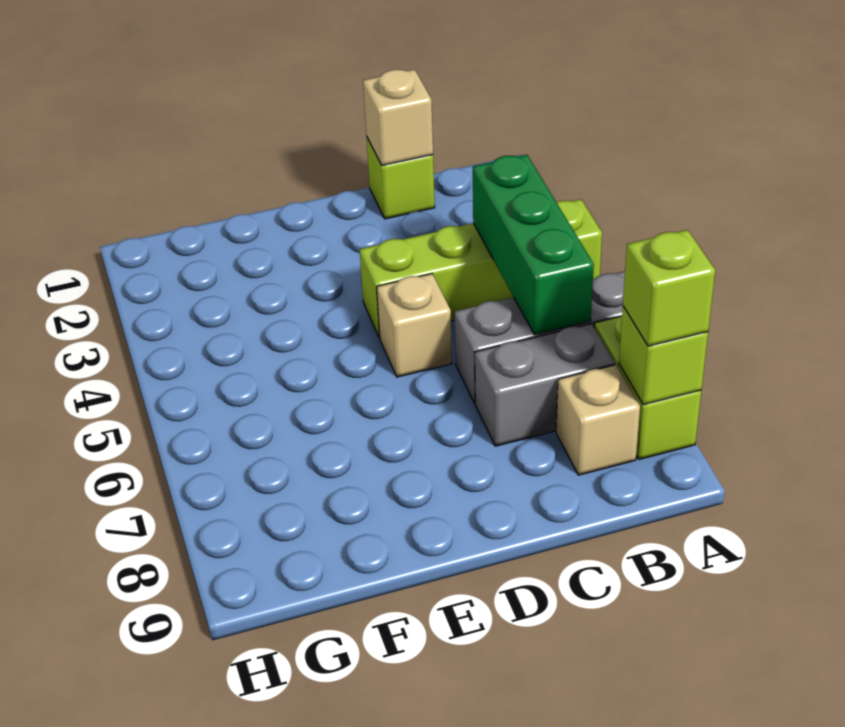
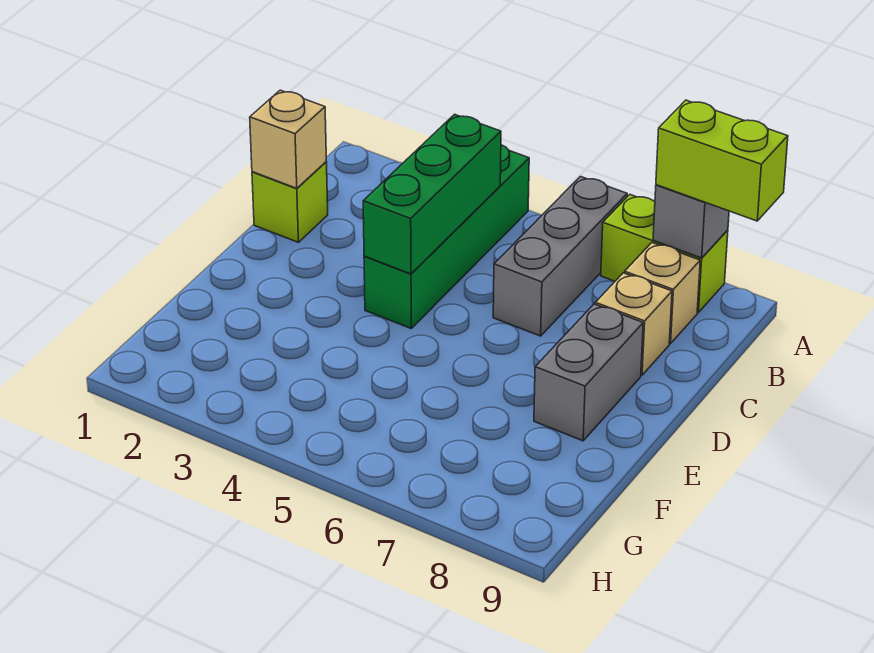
lime 1x4 brick [360,199,602,338] -> green 1x4 brick [364,145,529,328]
lime 1x1 brick [619,307,708,405] -> grey 1x1 brick [653,185,729,258]
lime 1x1 brick [623,230,715,346] -> lime 1x2 brick [656,100,788,221]
green 1x3 brick [473,155,594,335] -> green 1x3 brick turned to [363,114,501,274]
grey 1x2 brick [475,324,615,446] -> grey 1x2 brick moved to [534,304,643,441]
tan 1x1 brick [377,274,452,377] -> tan 1x1 brick moved to [595,273,672,375]

